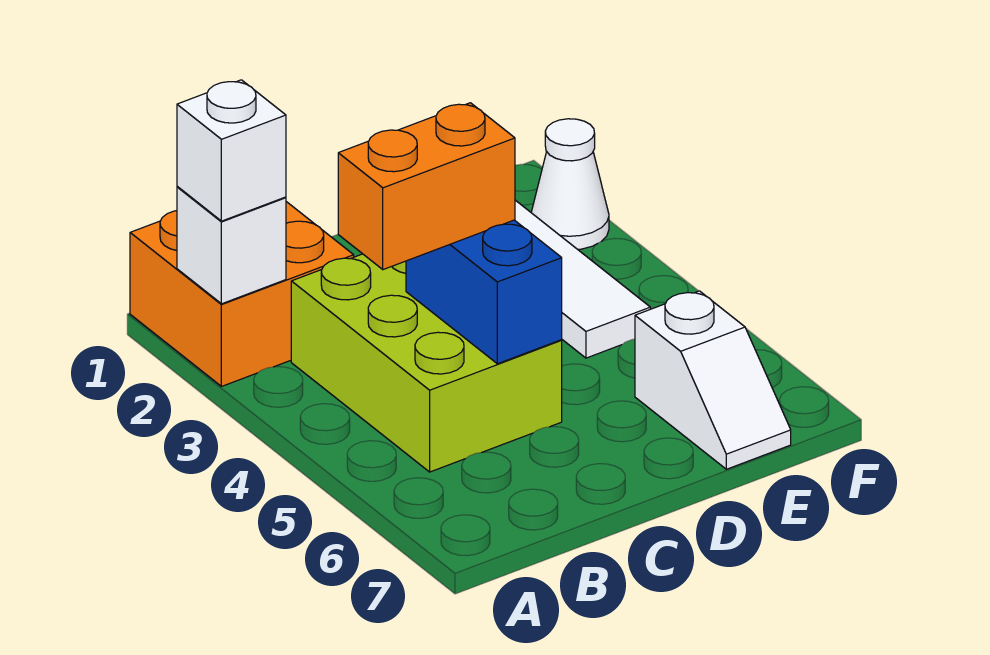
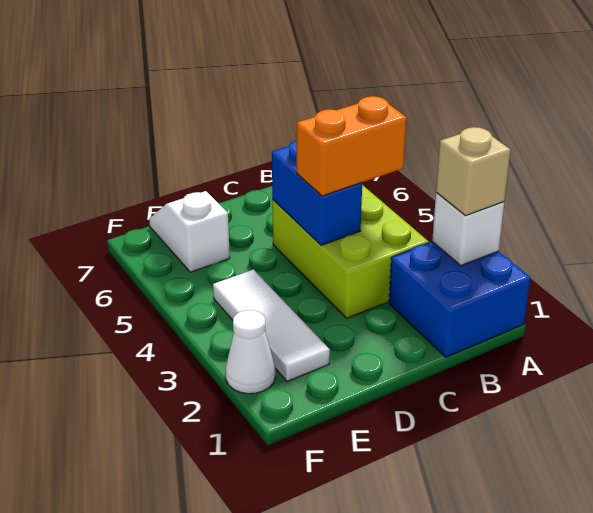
orange 2x2 brick [130,202,354,386] -> blue 2x2 brick [389,242,531,357]
white 1x1 brick [177,80,286,221] -> tan 1x1 brick [436,127,511,216]

